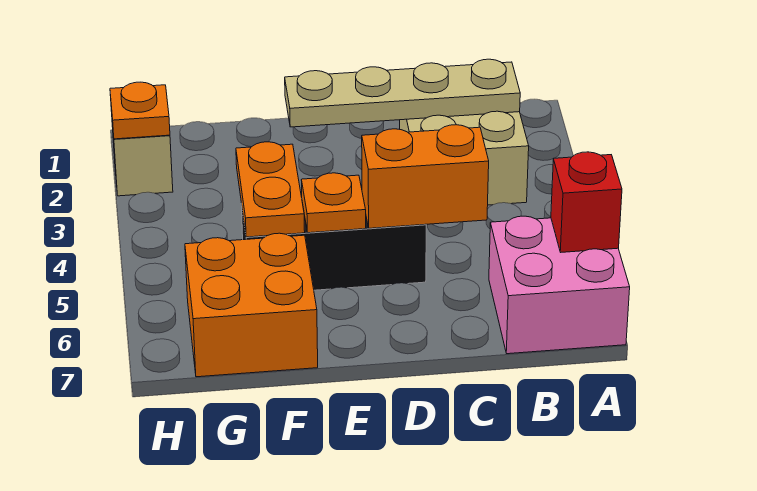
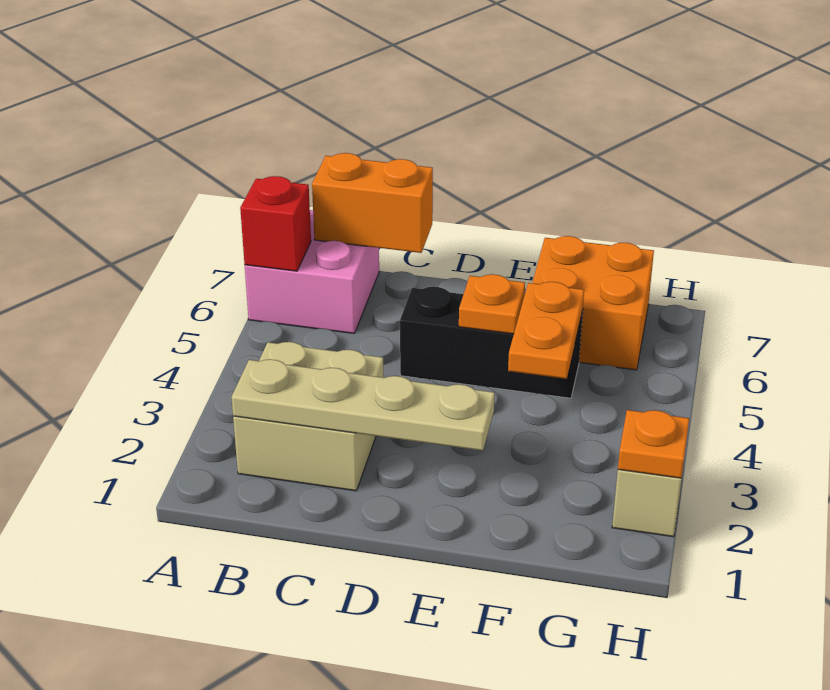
orange 1x2 brick [362,125,489,228] -> orange 1x2 brick moved to [312,153,433,253]

